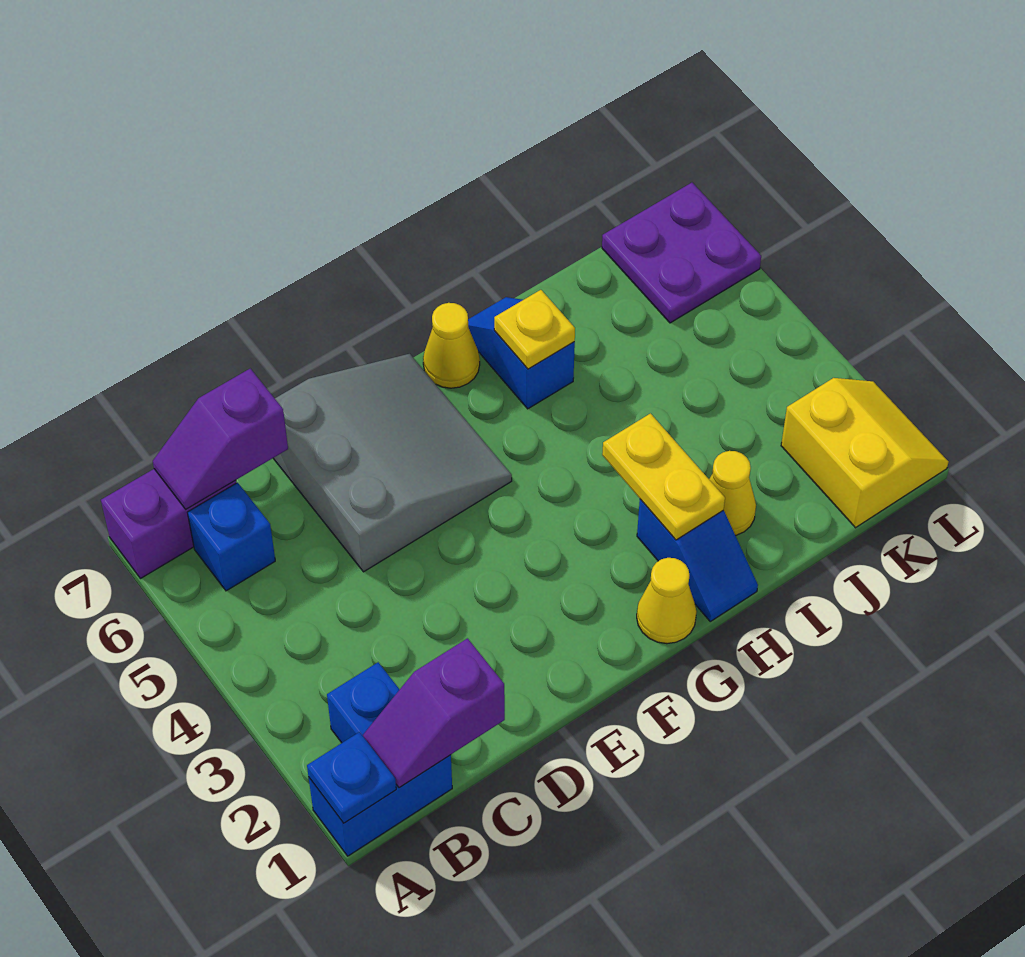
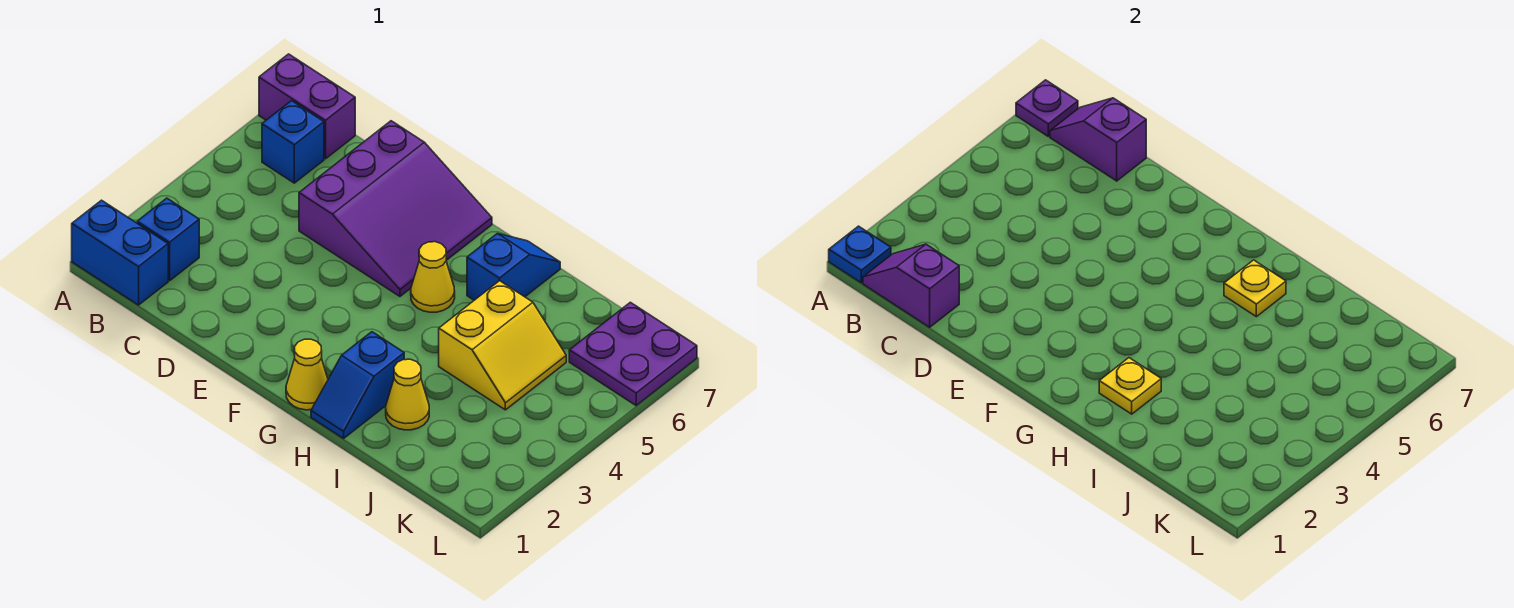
none -> purple 1x1 plate [1016,80,1078,136]
grey 3x3 slope [273,354,512,572] -> purple 3x3 slope [299,121,492,296]
yellow 1x1 cone [423,303,480,388] -> yellow 1x1 cone moved to [411,242,455,312]
yellow 1x2 plate [602,413,725,540] -> yellow 1x1 plate [1099,358,1161,414]
yellow 2x2 slope [781,378,948,528] -> yellow 2x2 slope moved to [439,281,566,410]

